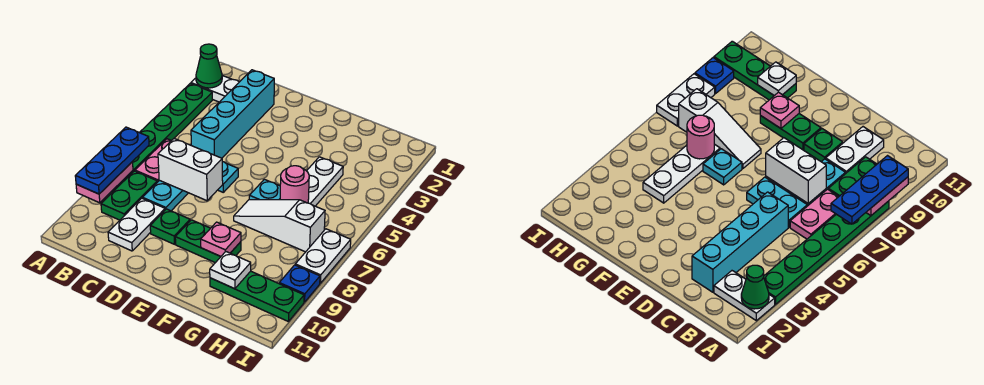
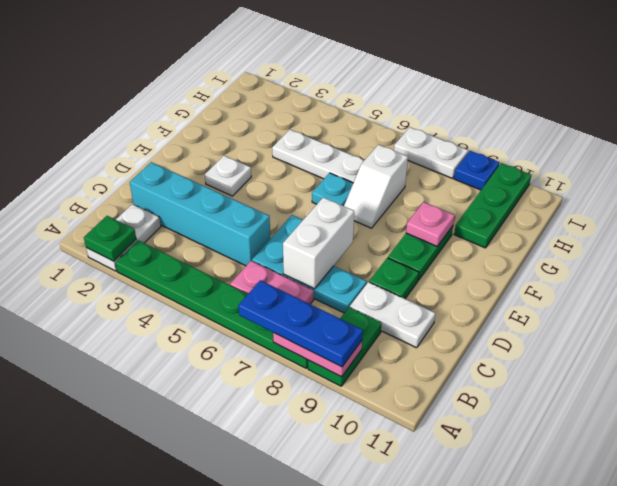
green 1x1 cone [196,44,222,88] -> green 1x1 plate [84,216,136,261]
green 1x2 plate [101,171,157,220] -> green 1x2 plate turned to [308,307,382,386]
white 1x3 slope [234,200,325,252] -> white 1x2 slope [344,145,408,228]
pink 1x1 round brick [280,166,309,203] -> none
white 1x1 plate [210,252,251,289] -> white 1x1 plate moved to [205,156,251,196]

